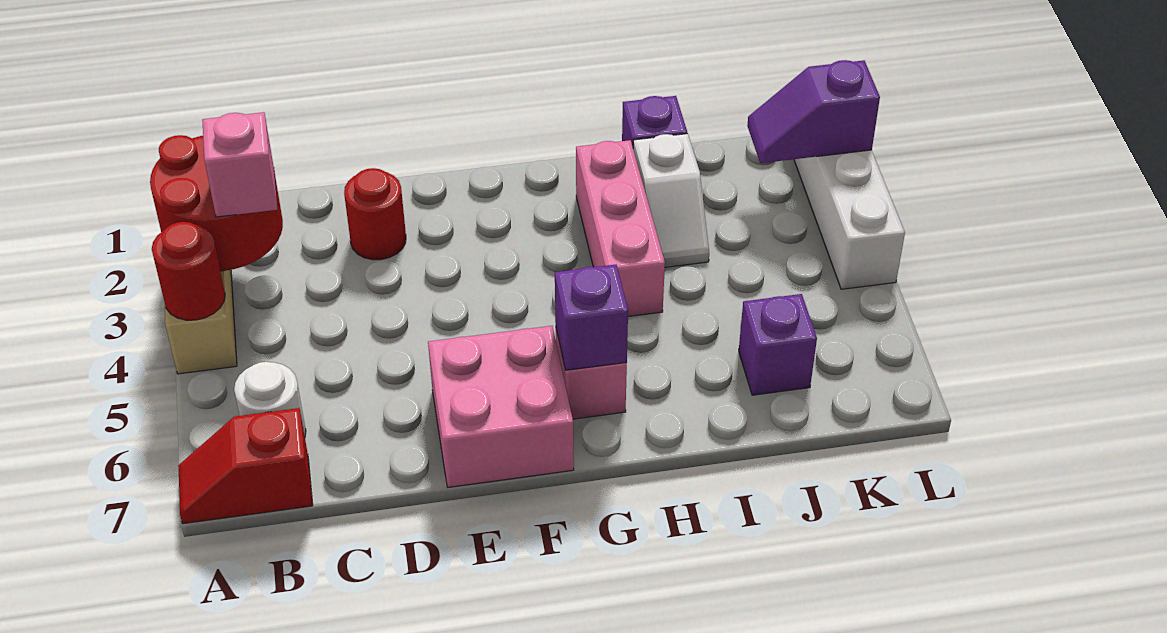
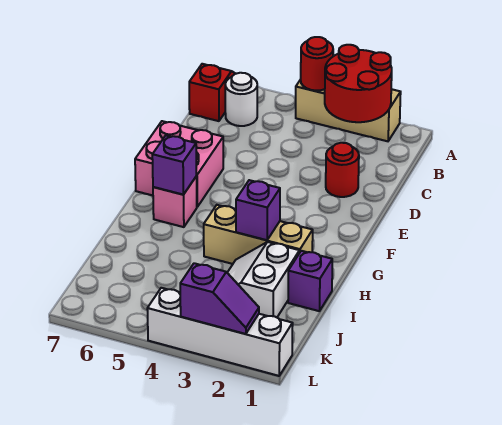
pink 1x1 brick [202,112,277,217] -> none
pink 1x3 brick [576,140,665,317] -> tan 1x3 brick [204,205,313,264]
white 1x2 slope [633,134,709,267] -> white 2x2 slope [227,242,299,317]
purple 1x1 brick [739,294,817,395] -> purple 1x1 brick moved to [236,180,280,240]
purple 1x2 slope [747,60,880,163] -> purple 1x2 slope turned to [180,263,259,334]

